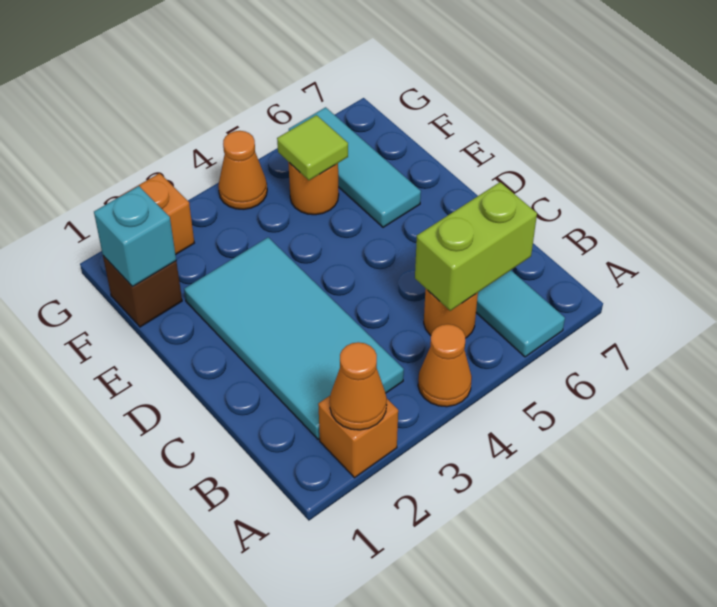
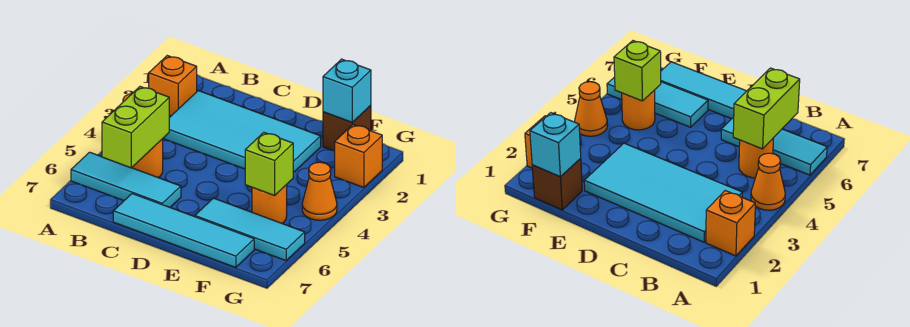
orange 1x1 cone [330,342,387,430] -> none
none -> cyan 1x4 tile [113,194,254,267]
lime 1x1 tile [277,115,348,180] -> lime 1x1 brick [245,133,293,195]

